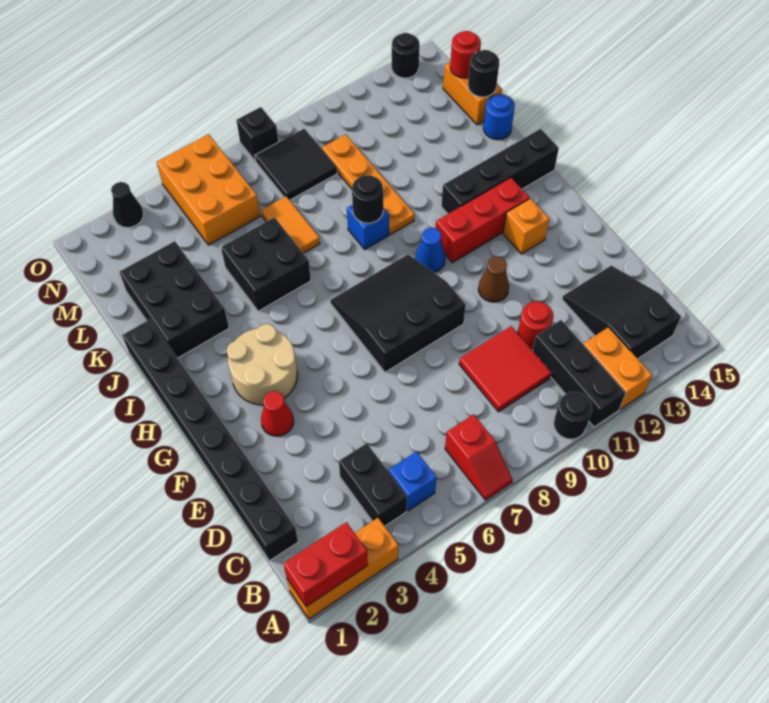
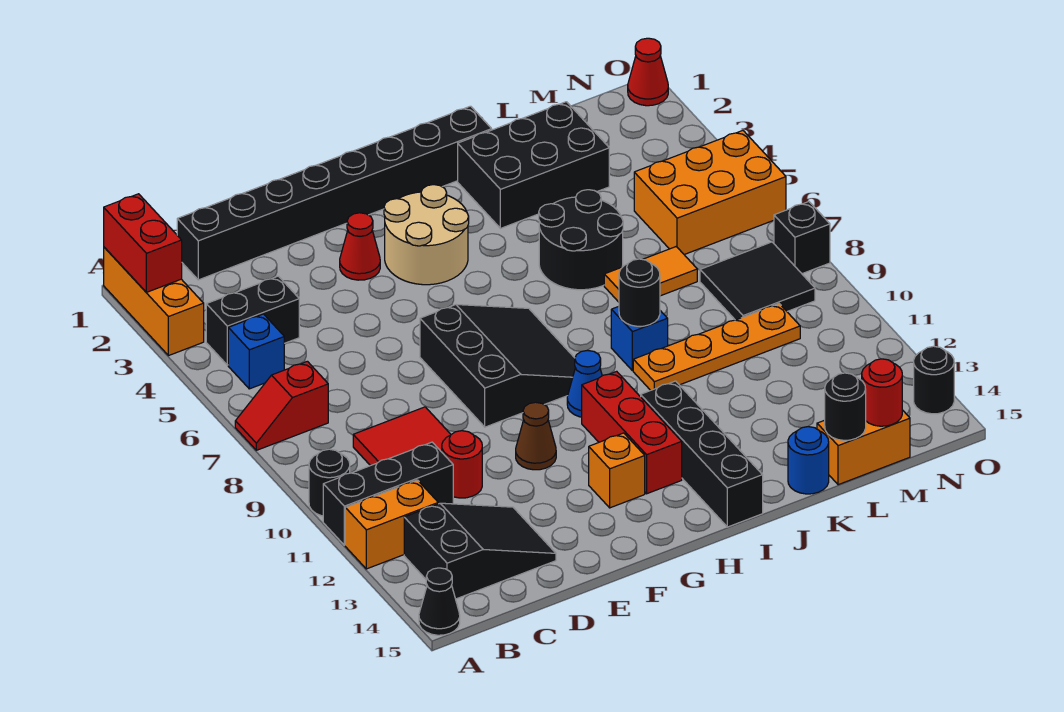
black 2x2 brick [221,217,311,311] -> black 2x2 round brick [539,190,623,290]
none -> red 1x1 cone [628,38,668,106]
black 1x1 cone [111,182,144,228] -> black 1x1 cone moved to [419,568,460,635]

